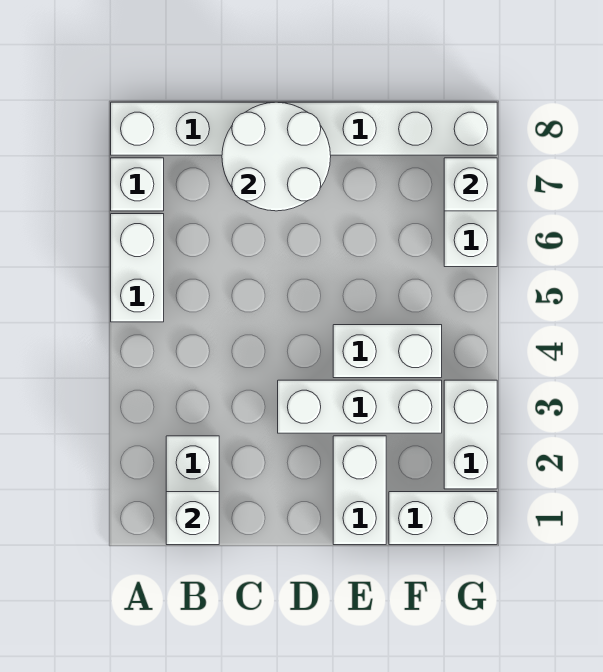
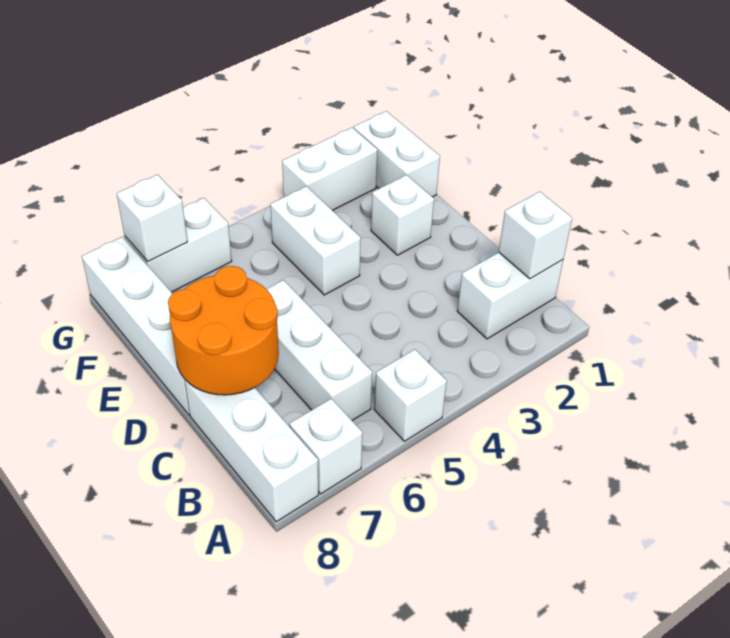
white 1x2 brick [111,214,164,322] -> white 1x1 brick [374,350,447,441]
white 2x2 round brick [222,102,331,211] -> orange 2x2 round brick [168,266,279,395]
white 1x3 brick [278,380,442,433] -> white 1x3 brick moved to [267,280,372,420]
white 1x2 brick [333,436,386,545] -> white 1x1 brick [371,175,434,255]

